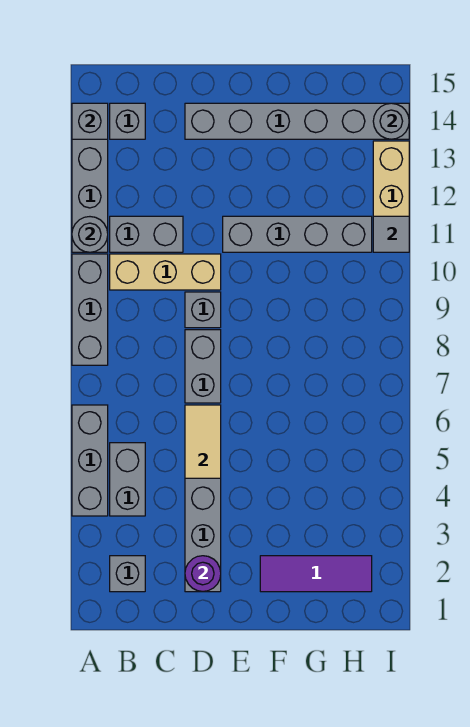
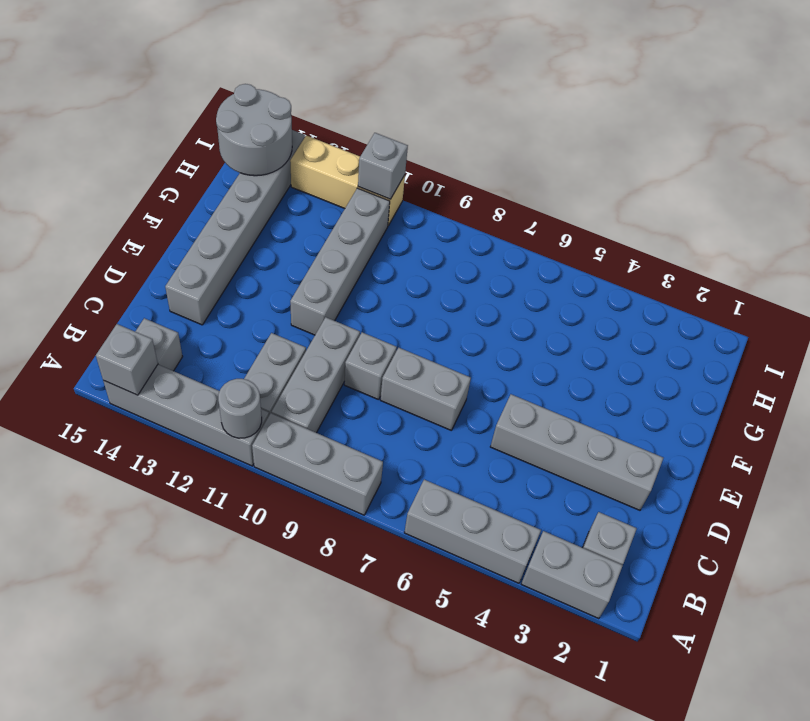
grey 1x2 brick [110,443,145,516] -> grey 1x2 brick moved to [521,531,623,619]
tan 1x3 brick [110,254,221,290] -> grey 1x3 brick [272,317,360,433]
purple 1x1 round brick [185,556,221,592] -> none
tan 1x2 tile [185,405,221,478] -> none
purple 1x3 tile [260,556,372,592] -> none
grey 1x1 tile [373,216,409,252] -> grey 1x1 brick [358,133,408,199]
grey 1x1 round brick [373,103,409,139] -> grey 2x2 round brick [216,84,292,176]

